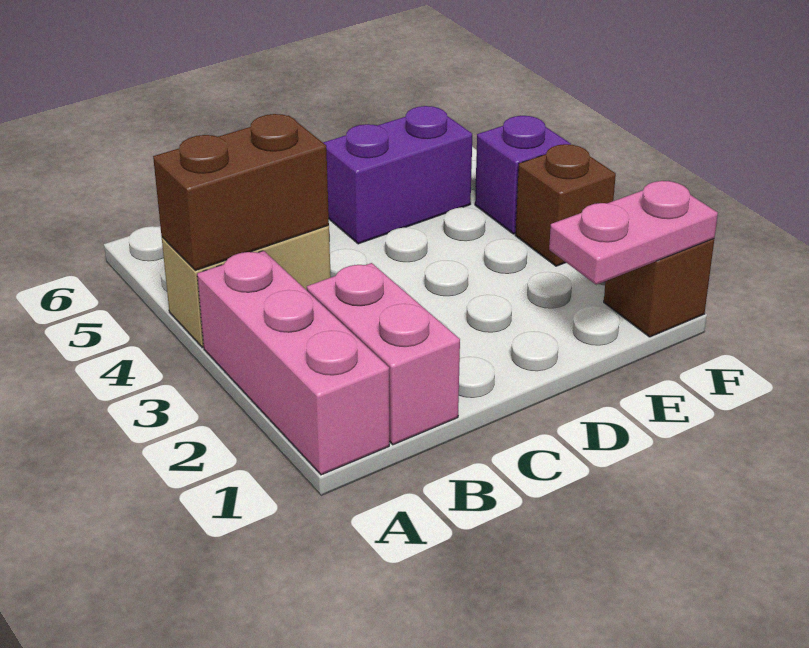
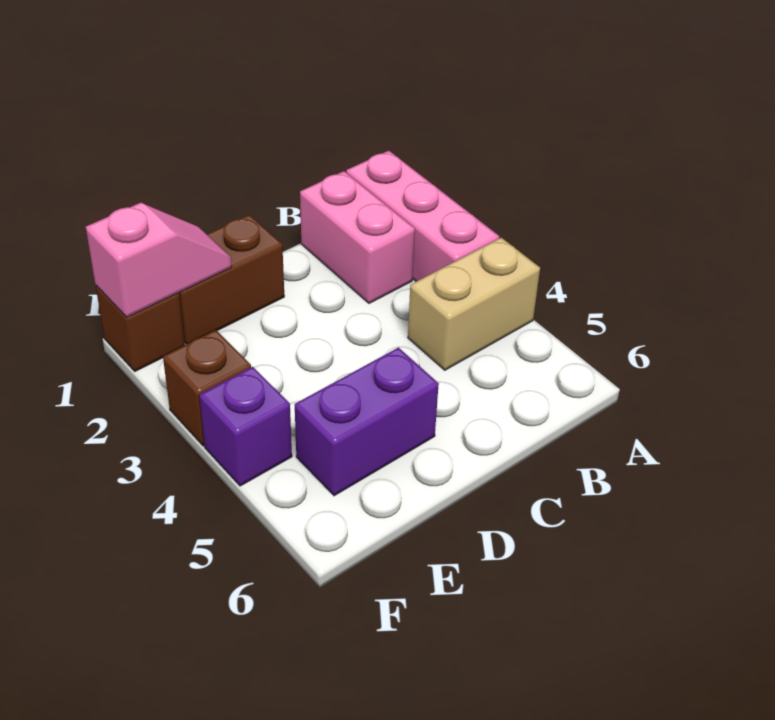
brown 1x2 brick [153,114,329,270] -> brown 1x2 brick moved to [179,215,284,344]
pink 1x2 plate [549,181,718,285] -> pink 1x2 slope [86,203,232,317]

